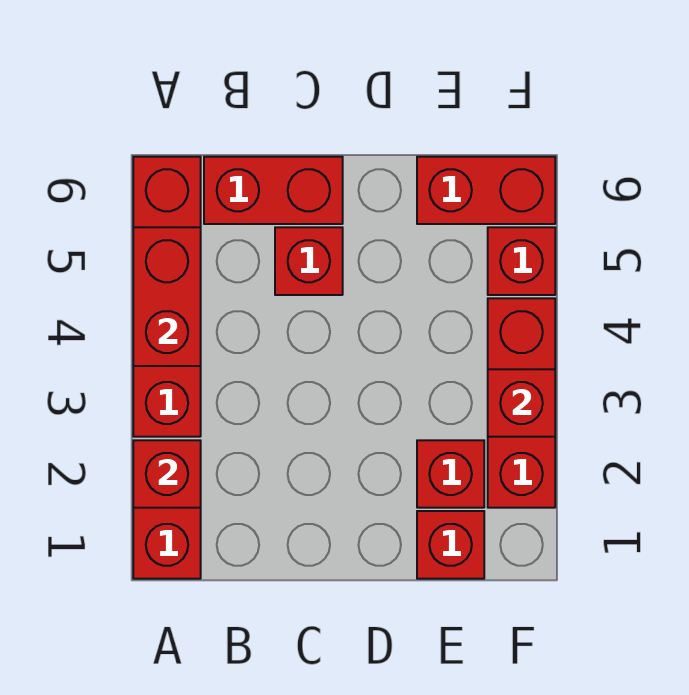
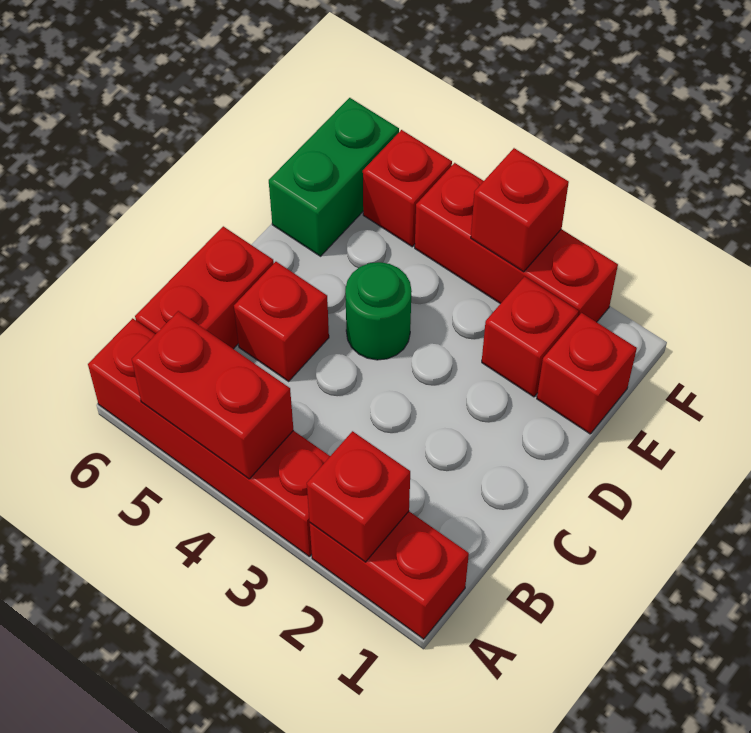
none -> green 1x1 round brick [345,262,412,360]
red 1x2 brick [417,157,555,224] -> green 1x2 brick [269,98,399,256]

